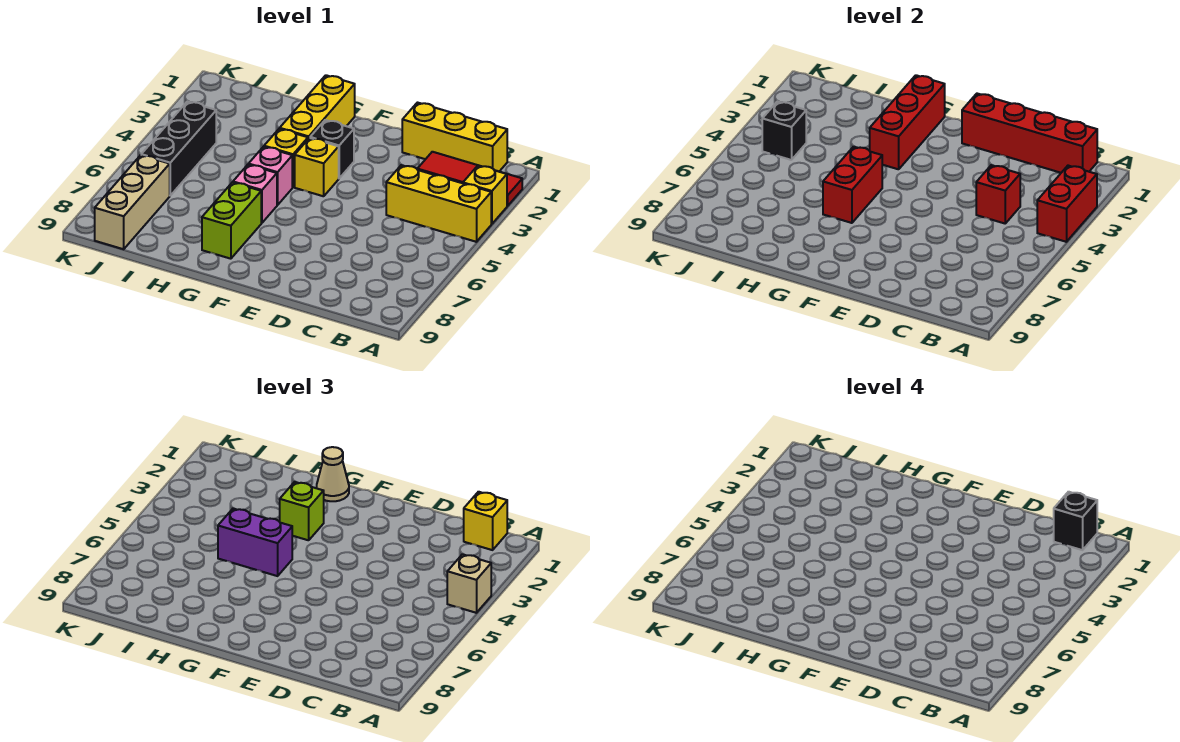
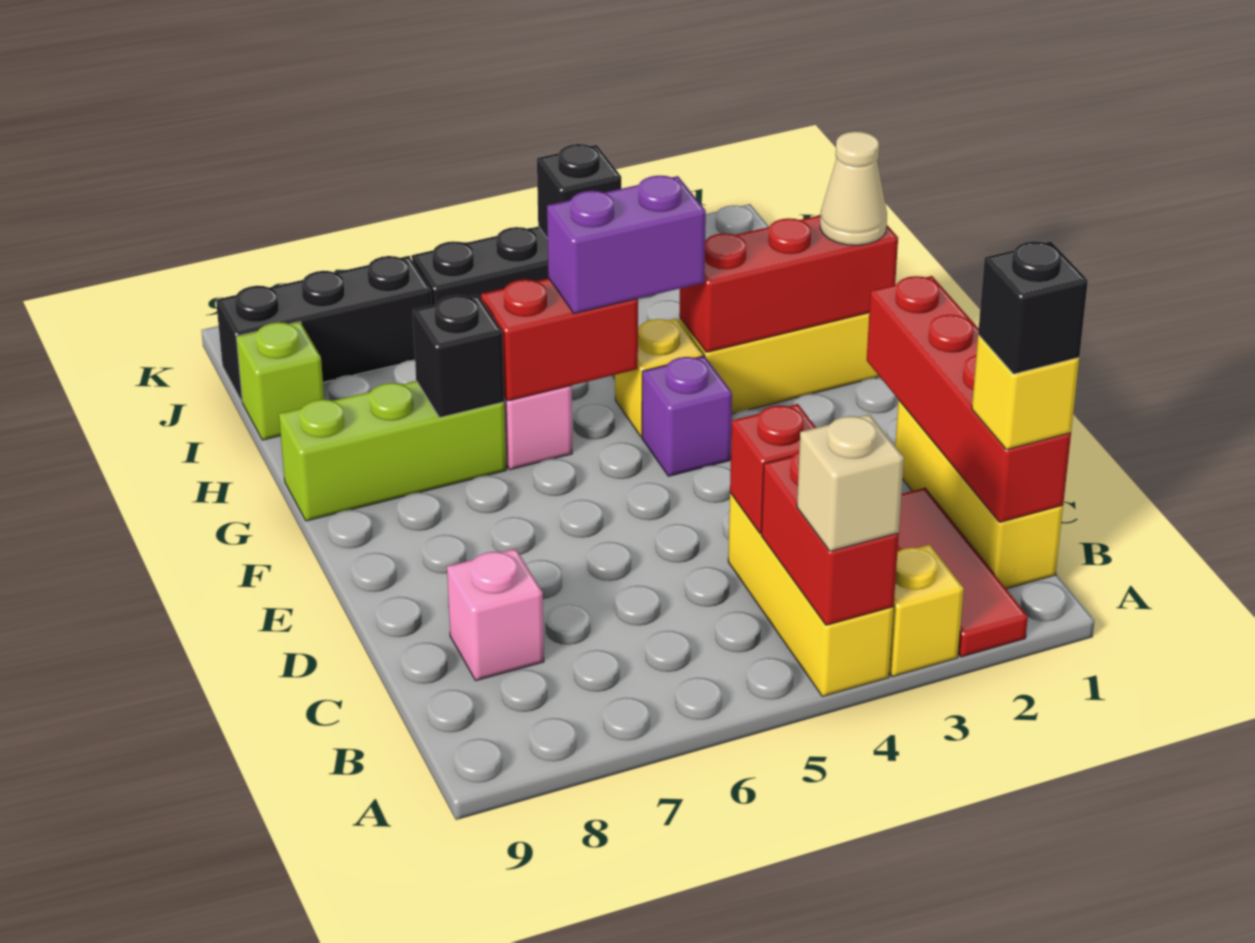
red 1x2 brick [1037,166,1097,242] -> red 1x2 brick turned to [761,452,899,625]
black 1x1 brick [310,120,354,178] -> black 1x1 brick moved to [413,295,504,418]
yellow 1x1 brick [295,138,339,196] -> purple 1x1 brick [642,356,732,476]
lime 1x1 brick [280,482,324,540] -> lime 1x1 brick moved to [236,322,324,440]
pink 1x1 brick [249,147,292,205] -> pink 1x1 brick moved to [447,549,544,681]
purple 1x2 brick [218,509,292,576] -> purple 1x2 brick turned to [547,176,706,314]
lime 1x2 brick [202,182,261,259] -> lime 1x3 brick [279,381,506,521]
tan 1x3 brick [95,155,170,249] -> black 1x3 brick [216,256,431,401]

